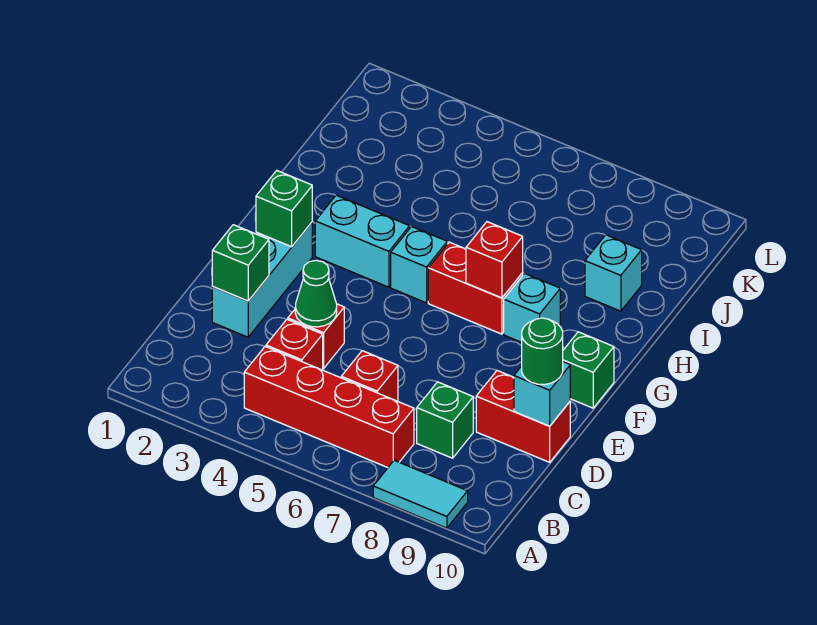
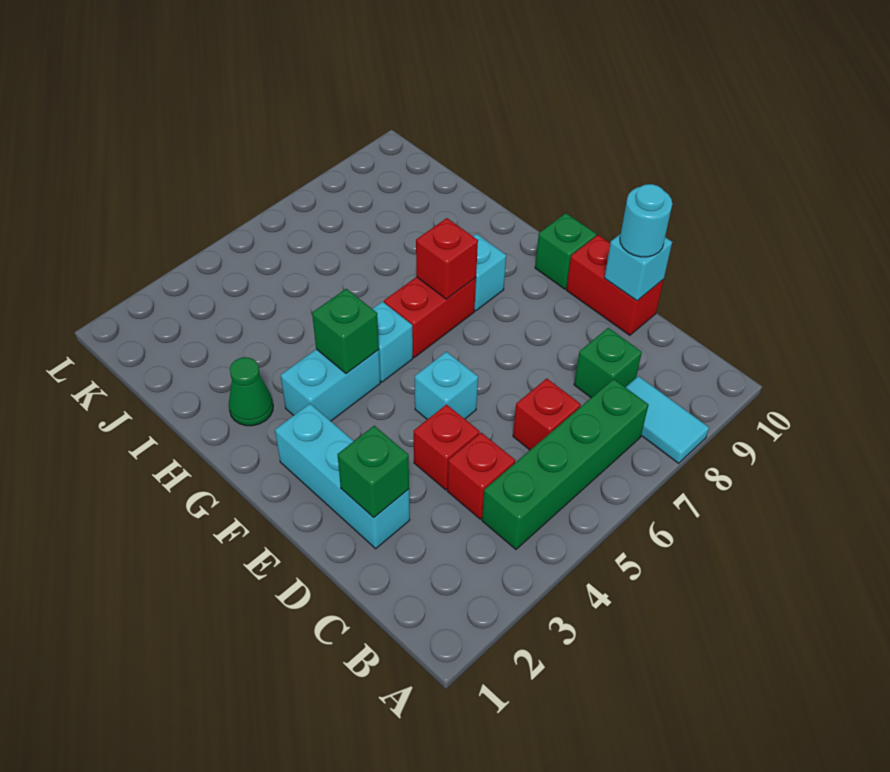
cyan 1x2 tile [373,460,468,528] -> cyan 1x2 tile turned to [626,376,709,463]
red 1x4 brick [244,347,414,468] -> green 1x4 brick [482,379,648,549]
green 1x1 cone [295,260,337,327] -> green 1x1 cone moved to [229,357,273,426]
red 1x2 brick [476,371,570,462] -> red 1x2 brick turned to [566,235,664,335]
green 1x1 round brick [522,318,563,385] -> cyan 1x1 round brick [620,184,672,257]
green 1x1 brick [256,171,312,247] -> green 1x1 brick moved to [312,289,379,374]
cyan 1x1 brick [585,235,642,311] -> cyan 1x1 brick moved to [415,352,478,419]

